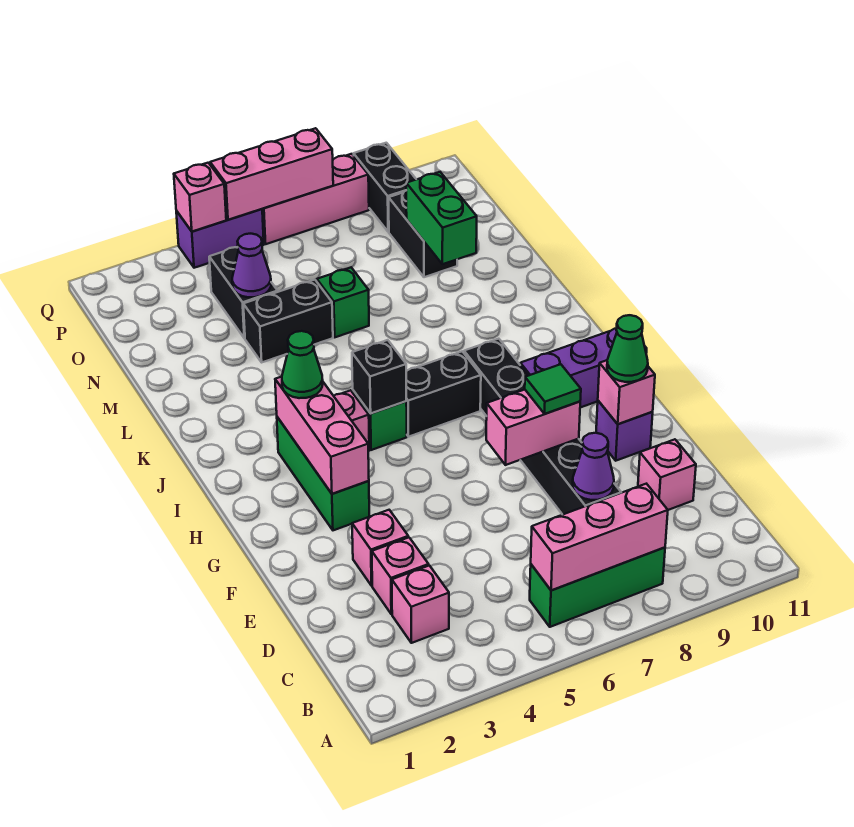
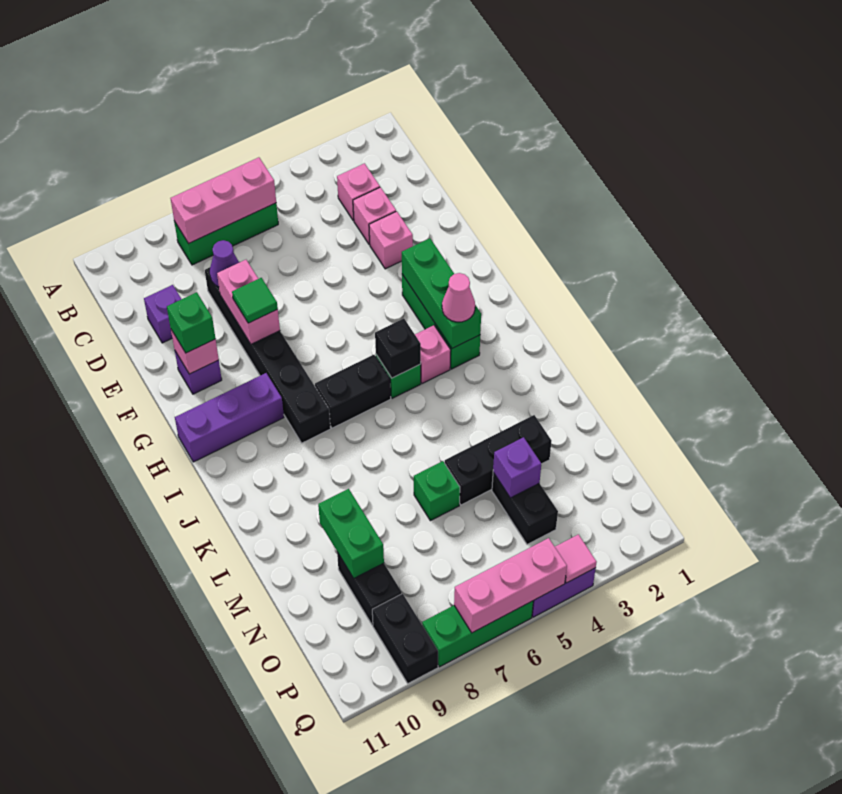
pink 1x1 brick [638,439,696,510] -> purple 1x1 brick [144,285,181,343]
pink 1x2 brick [486,390,580,465] -> pink 1x2 brick turned to [217,260,280,344]
green 1x1 cone [607,315,648,382] -> green 1x1 brick [167,292,216,353]
pink 1x3 brick [275,376,369,494] -> green 1x3 brick [402,238,481,348]
green 1x1 cone [282,331,323,398] -> pink 1x1 cone [442,273,475,322]
black 1x2 brick [243,280,333,362] -> black 1x3 brick [445,415,551,505]
purple 1x1 cone [232,234,271,297] -> purple 1x1 brick [493,437,541,498]
pink 1x1 brick [174,163,226,231] -> pink 1x1 tile [555,534,597,583]
pink 1x3 brick [262,154,369,244] -> green 1x3 brick [422,601,533,667]

